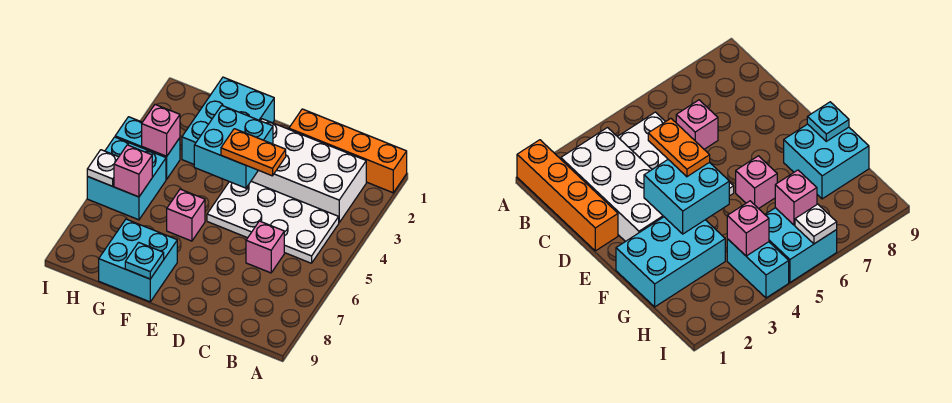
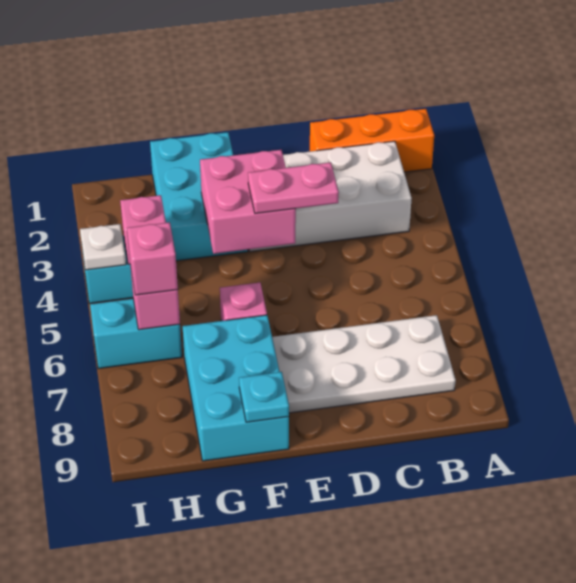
orange 1x4 brick [289,109,407,193] -> orange 1x3 brick [310,109,434,172]
white 2x4 plate [207,181,339,263] -> white 2x4 plate moved to [272,315,456,413]
pink 1x1 brick [246,221,284,273] -> pink 1x1 brick moved to [127,222,178,295]
orange 1x2 plate [221,129,286,176] -> pink 1x2 plate [248,162,339,213]
cyan 2x2 brick [194,105,273,188] -> pink 2x2 brick [200,150,296,254]
cyan 2x2 brick [99,219,177,302] -> cyan 2x3 brick [182,315,289,461]
cyan 2x2 brick [87,137,166,220] -> cyan 1x2 brick [90,299,182,369]
white 1x1 plate [87,150,118,186] -> white 1x1 plate moved to [80,224,126,270]

